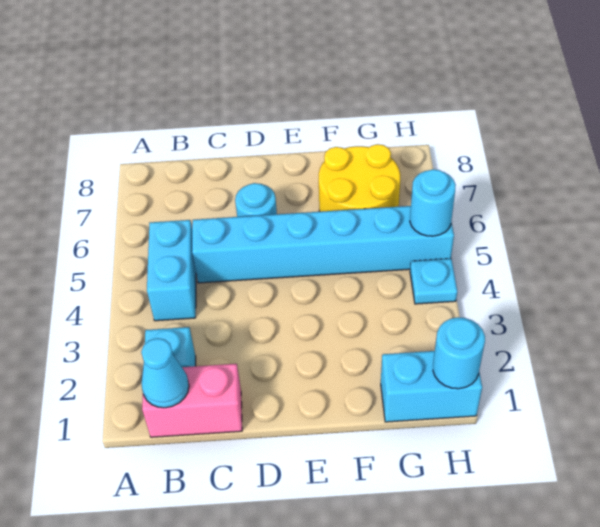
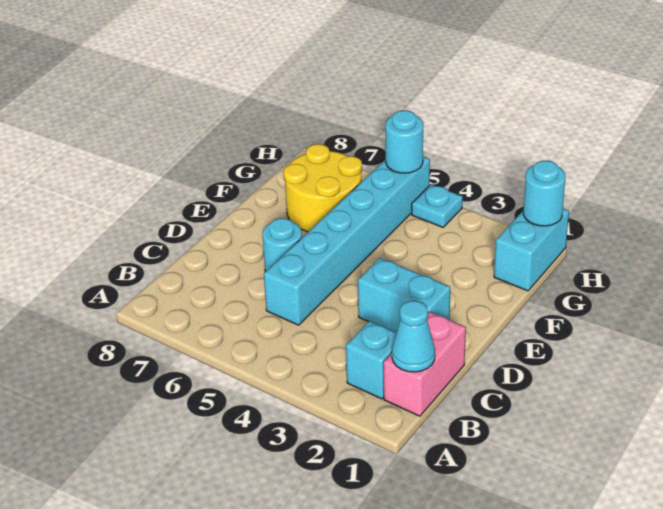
cyan 1x2 brick [147,220,196,321] -> cyan 1x2 brick moved to [358,258,450,333]

